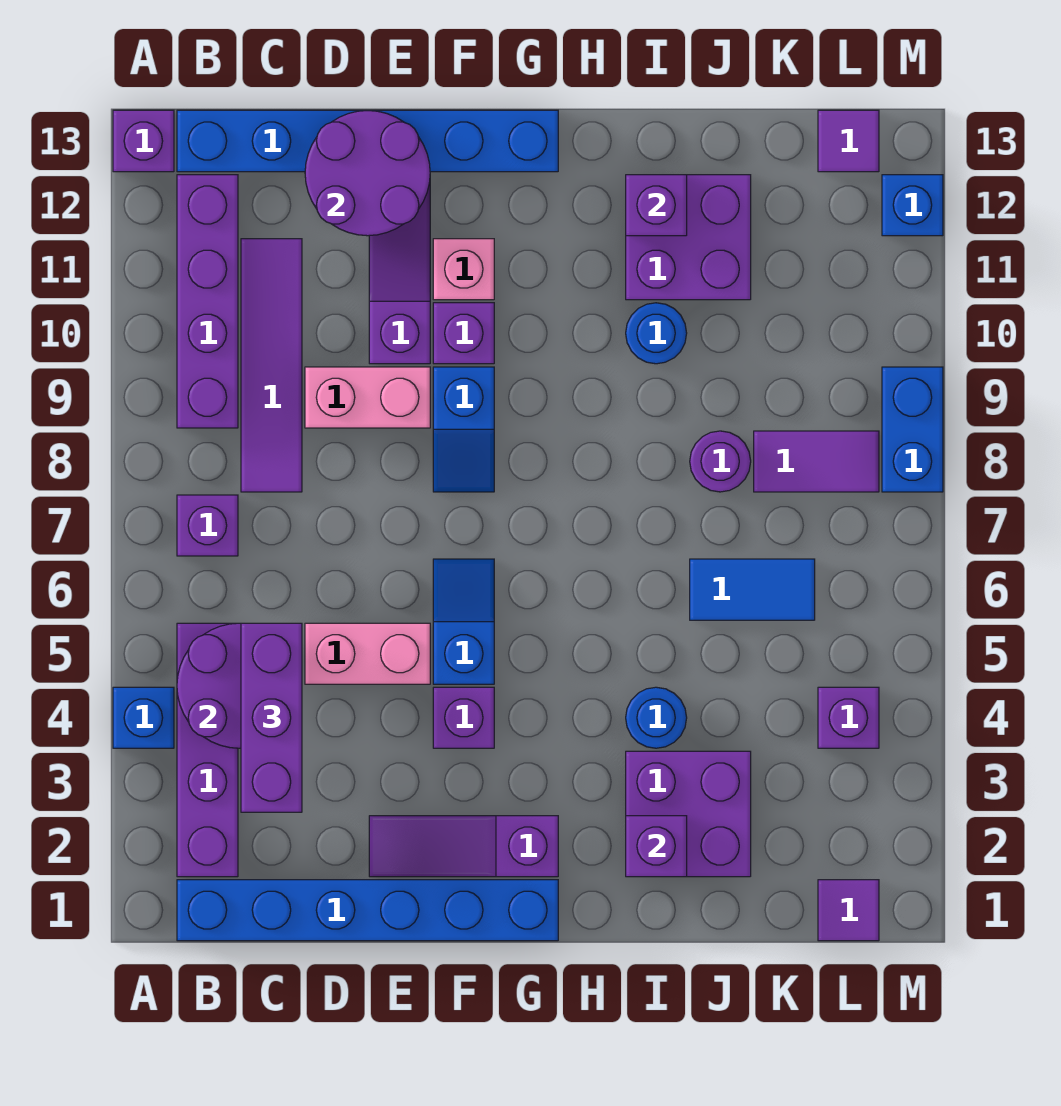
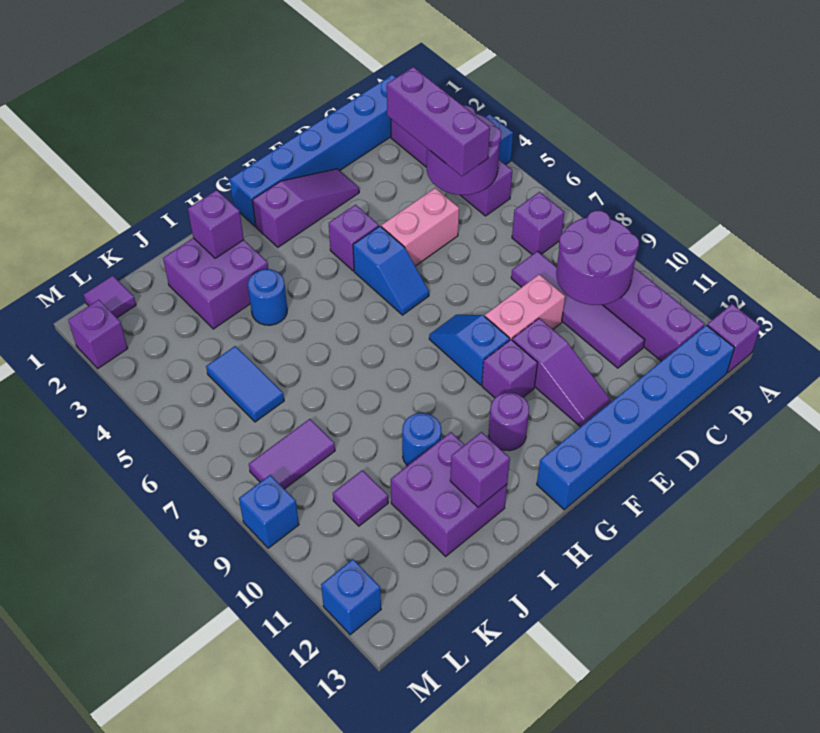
purple 2x2 round brick [305,111,430,236] -> purple 2x2 round brick moved to [556,211,639,305]
pink 1x1 brick [433,239,494,300] -> none
blue 1x2 tile [690,559,815,620] -> blue 1x2 tile turned to [206,346,284,422]
purple 1x1 round brick [690,431,751,492] -> purple 1x1 round brick moved to [488,393,529,451]
purple 1x1 brick [818,687,879,748] -> purple 1x1 brick moved to [68,300,128,368]
purple 1x1 tile [818,110,879,172] -> purple 1x1 tile moved to [333,470,388,526]
blue 1x2 brick [882,367,943,492] -> blue 1x1 brick [239,475,299,548]

